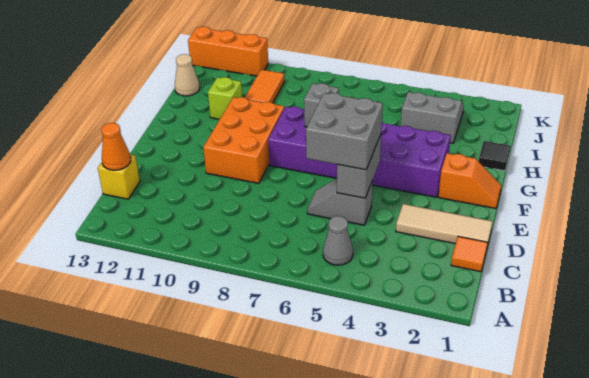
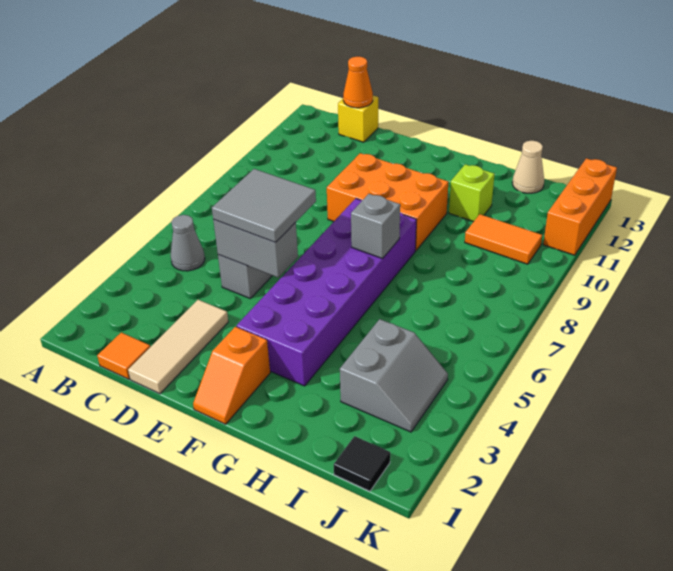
grey 2x2 brick [306,93,383,170] -> grey 2x2 tile [212,169,316,242]
black 1x1 tile [479,141,511,171] -> black 1x1 tile moved to [334,436,390,491]

